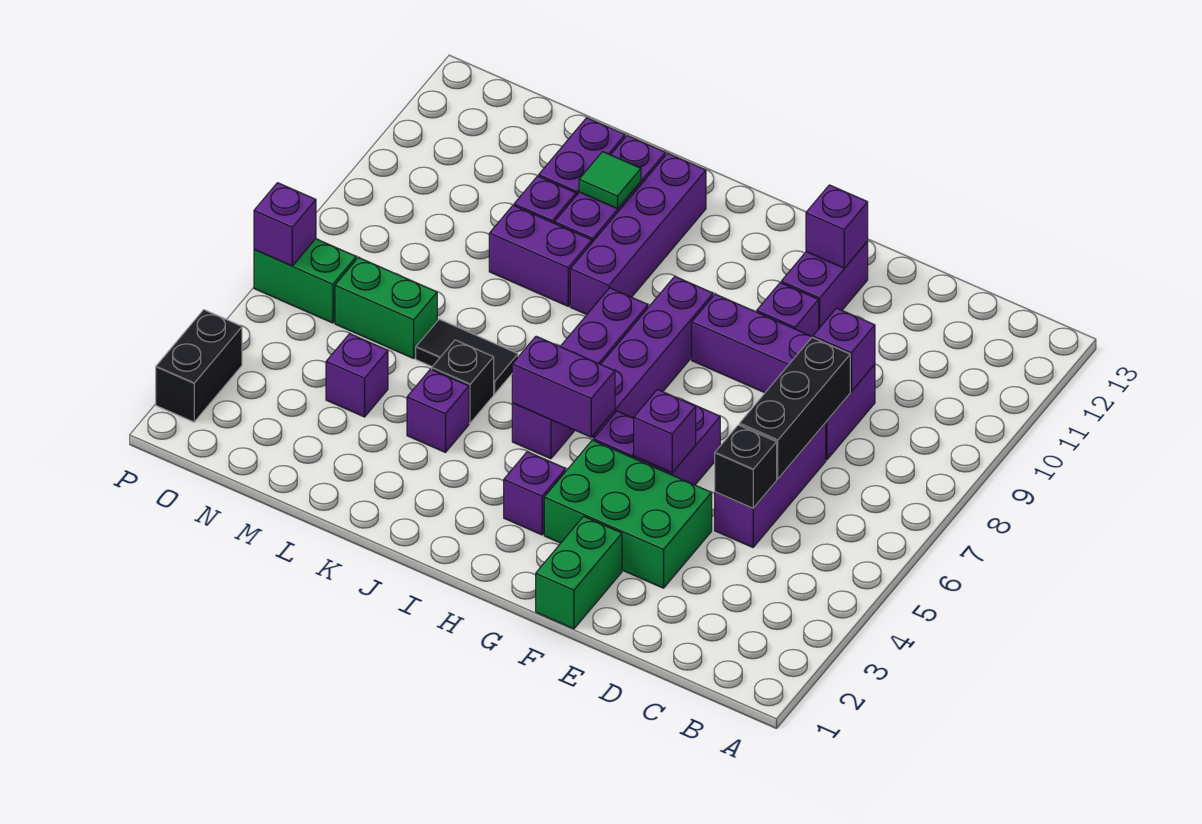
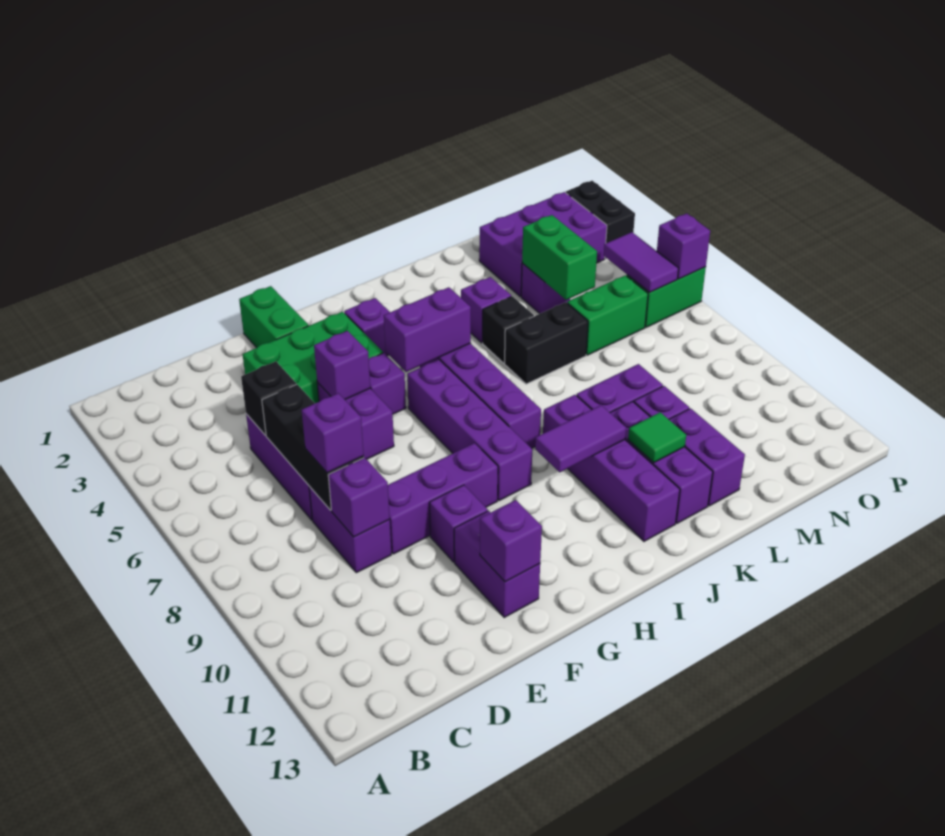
none -> purple 1x1 brick [302,393,364,473]
none -> purple 1x2 tile [535,405,626,472]
black 1x2 tile [416,319,518,394] -> black 1x2 brick [505,302,588,384]
none -> purple 2x3 brick [479,192,607,297]
none -> green 1x2 brick [522,215,597,300]
none -> purple 1x2 tile [604,232,679,292]

